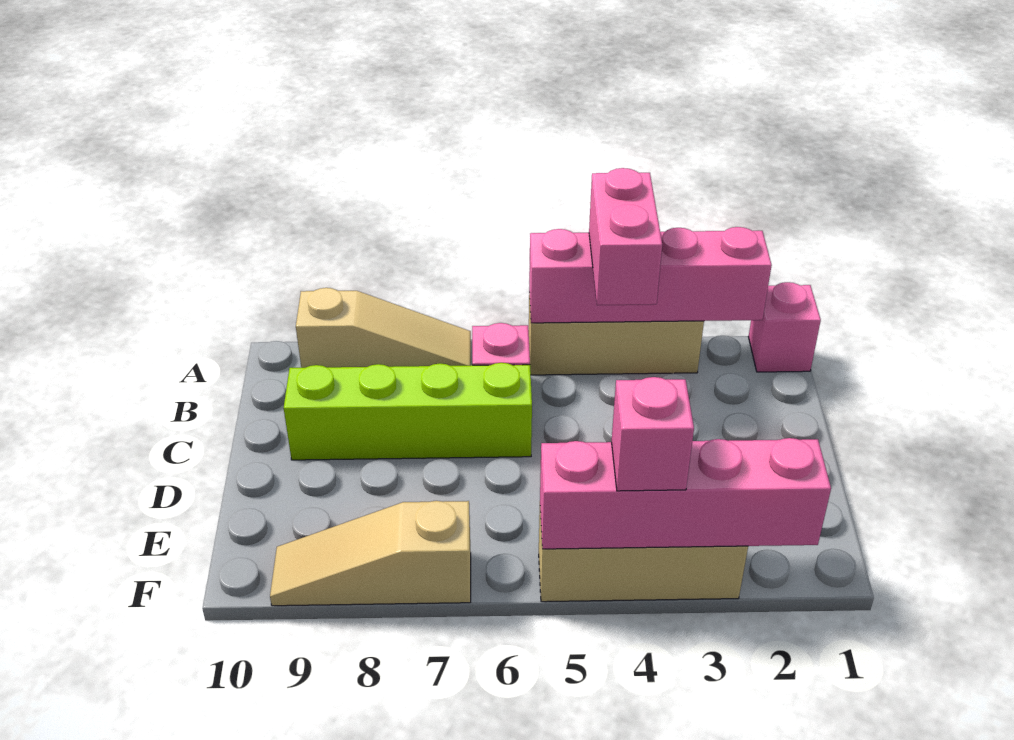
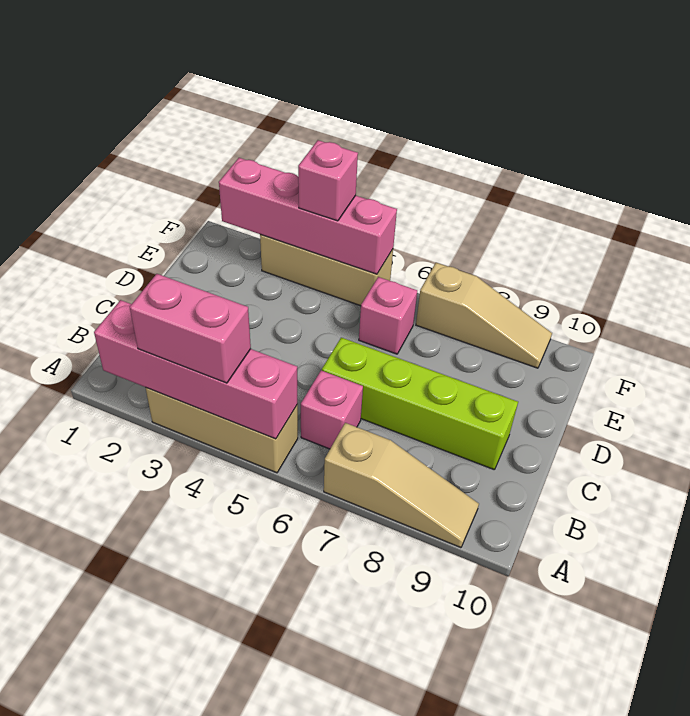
pink 1x1 brick [749,282,821,372] -> pink 1x1 brick moved to [359,277,417,354]
pink 1x2 brick [589,168,662,305] -> pink 1x2 brick turned to [130,274,251,383]
tan 1x3 slope [296,288,471,368] -> tan 1x3 slope turned to [324,423,479,548]

